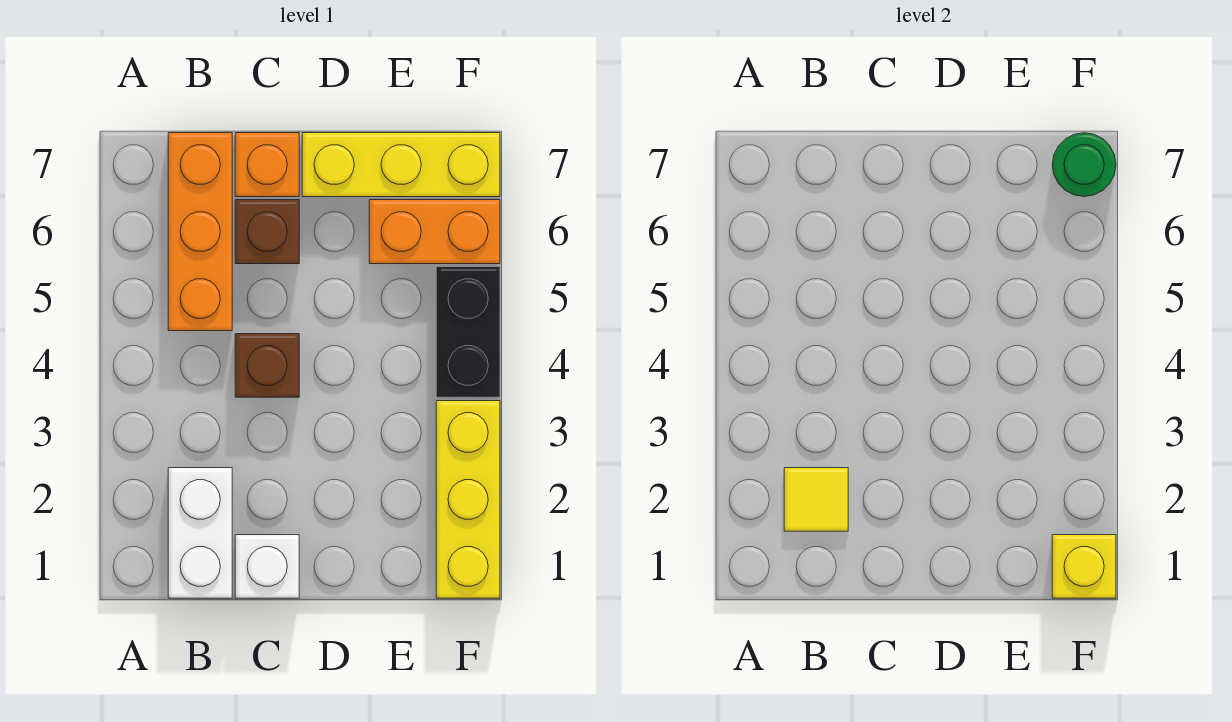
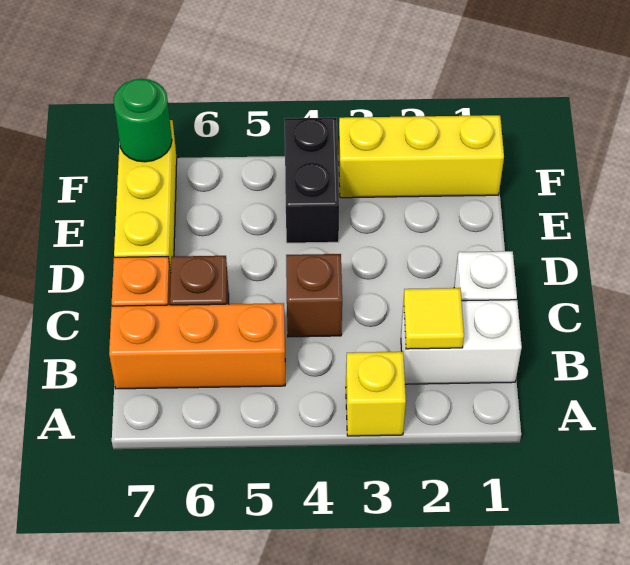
orange 1x2 brick [369,200,500,264] -> none
yellow 1x1 brick [1052,535,1116,598] -> yellow 1x1 brick moved to [346,352,406,436]
black 1x2 brick [436,267,500,397] -> black 1x2 brick turned to [285,118,339,243]

